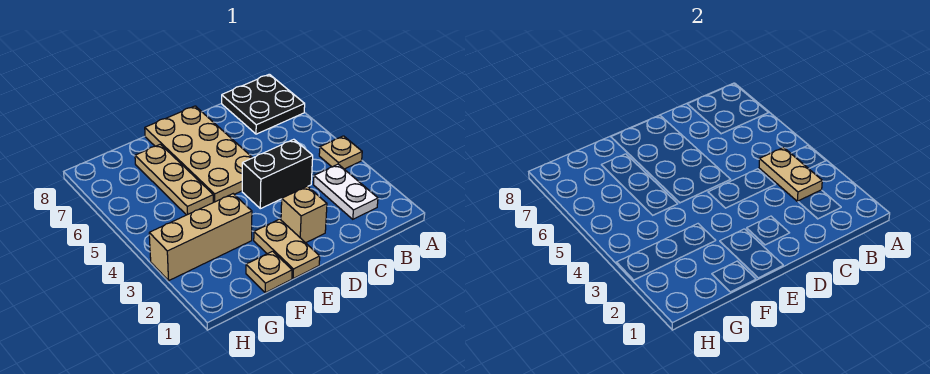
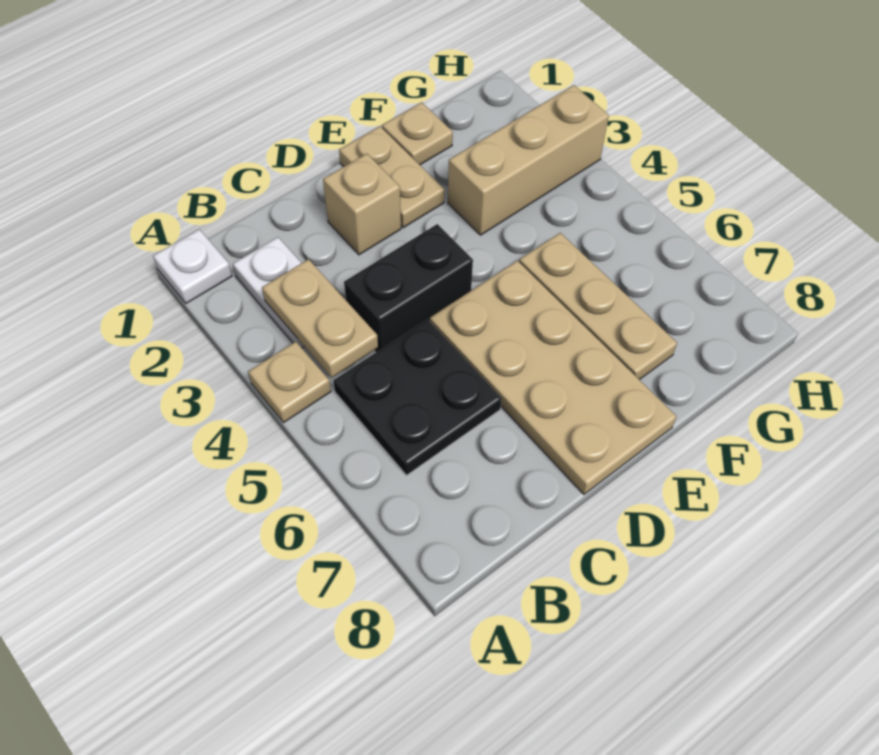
none -> white 1x1 plate [153,229,232,303]
black 2x2 plate [222,74,305,134] -> black 2x2 plate moved to [333,319,502,475]

